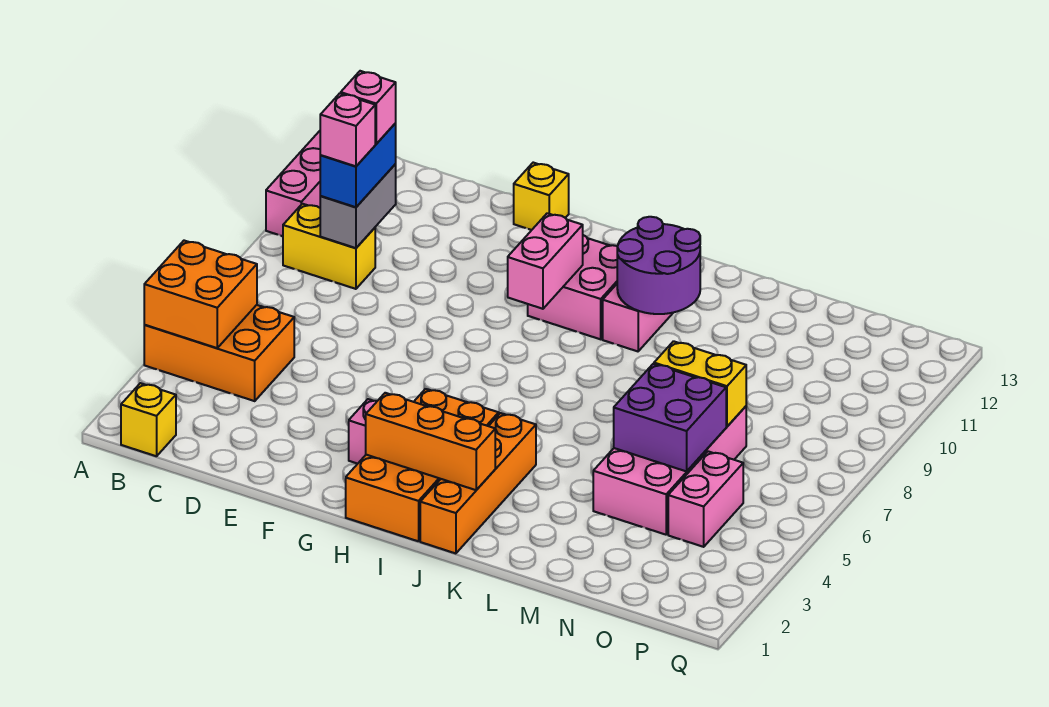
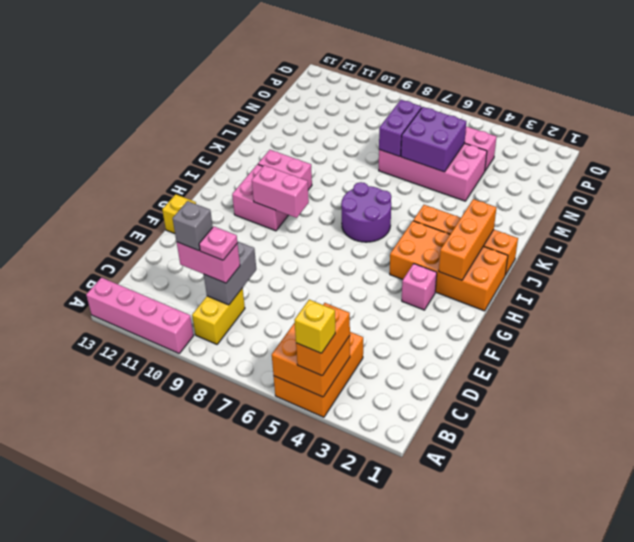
none -> orange 1x2 brick [296,303,350,376]
yellow 1x1 brick [121,383,176,456] -> yellow 1x1 brick moved to [295,300,335,353]
grey 1x2 brick [320,164,396,248] -> grey 1x2 brick turned to [204,241,256,305]
blue 1x2 brick [320,123,396,207] -> pink 1x2 brick [177,242,240,283]
pink 1x1 brick [320,93,375,166] -> pink 1x1 plate [199,227,237,260]
pink 1x1 brick [341,71,396,144] -> grey 1x1 brick [173,201,213,251]
purple 2x2 round brick [617,217,700,314] -> purple 2x2 round brick moved to [341,182,391,242]
yellow 1x2 brick [654,341,746,427] -> purple 1x2 brick [379,100,422,157]

